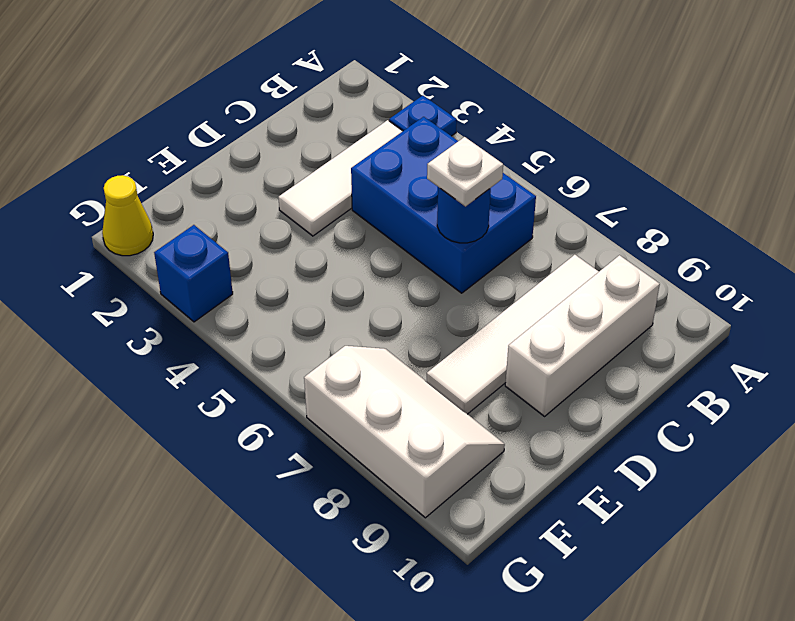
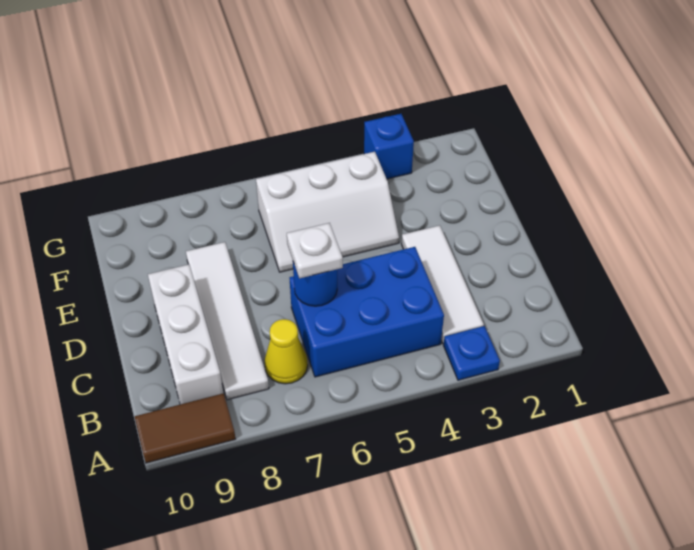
none -> brown 1x2 tile [135,393,236,463]
white 2x3 slope [304,346,505,518] -> white 2x3 slope moved to [256,152,399,272]
yellow 1x1 cone [102,175,153,256] -> yellow 1x1 cone moved to [264,319,308,384]

